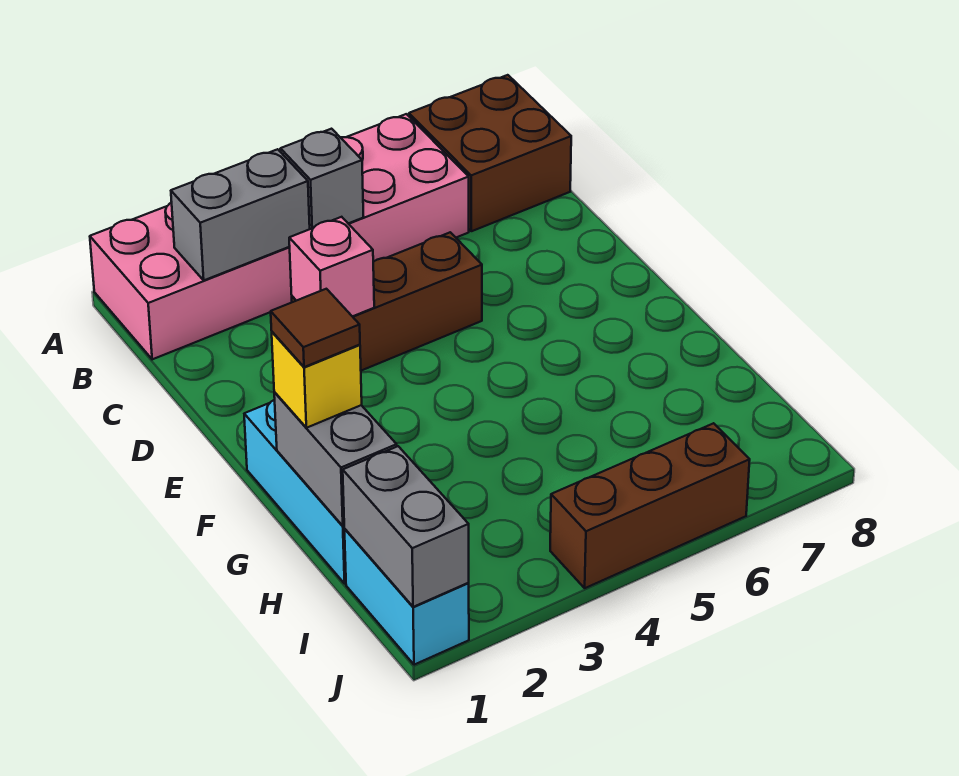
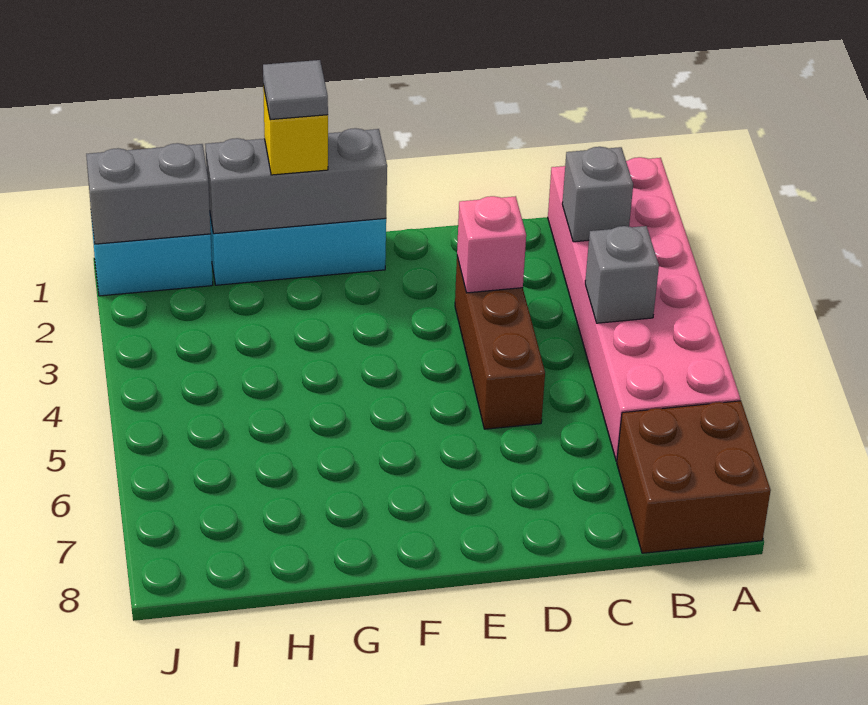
grey 1x2 brick [171,149,310,280] -> grey 1x1 brick [562,147,633,242]
grey 1x2 brick [274,392,397,526] -> grey 1x3 brick [205,128,387,234]
brown 1x1 tile [271,289,360,367] -> grey 1x1 tile [263,60,328,120]
brown 1x3 brick [550,423,750,588] -> none

